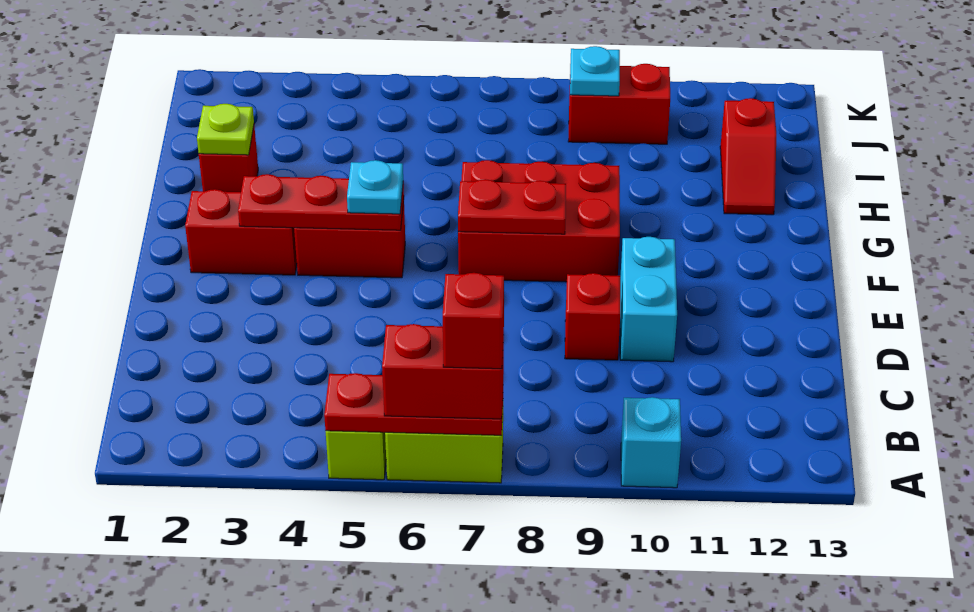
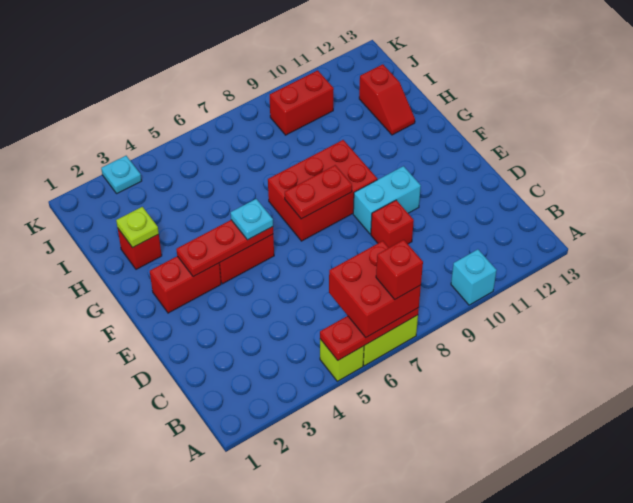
red 1x2 brick [382,324,504,419] -> red 2x2 brick [329,241,421,337]
cyan 1x2 brick [620,237,677,362] -> cyan 1x2 brick turned to [353,166,421,234]
cyan 1x1 plate [570,46,620,96] -> cyan 1x1 plate moved to [101,156,142,193]

